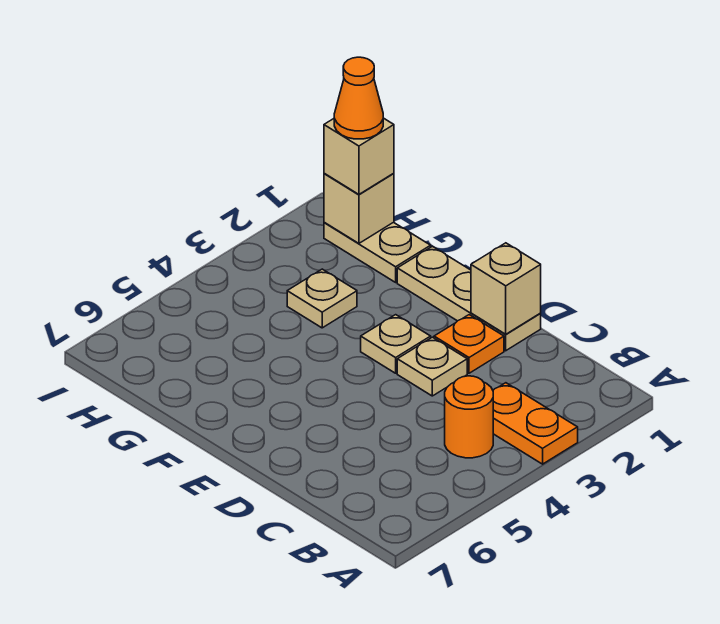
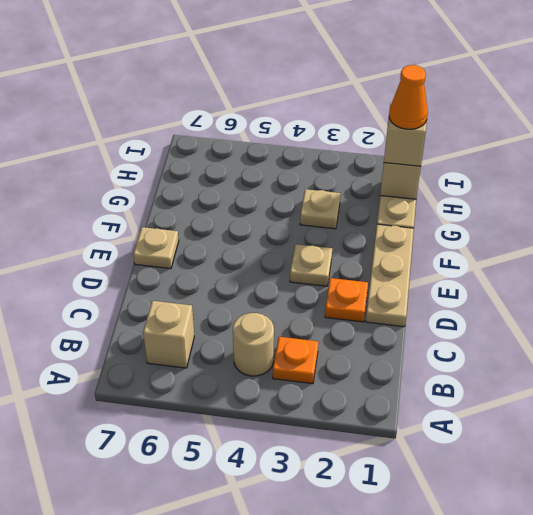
orange 1x2 plate [493,383,578,464] -> orange 1x1 plate [273,337,318,384]
orange 1x1 round brick [445,376,493,458] -> tan 1x1 round brick [233,313,274,376]
tan 1x1 brick [471,243,541,334] -> tan 1x1 brick moved to [143,301,194,368]
tan 1x1 plate [397,337,467,396] -> tan 1x1 plate moved to [133,227,179,269]

